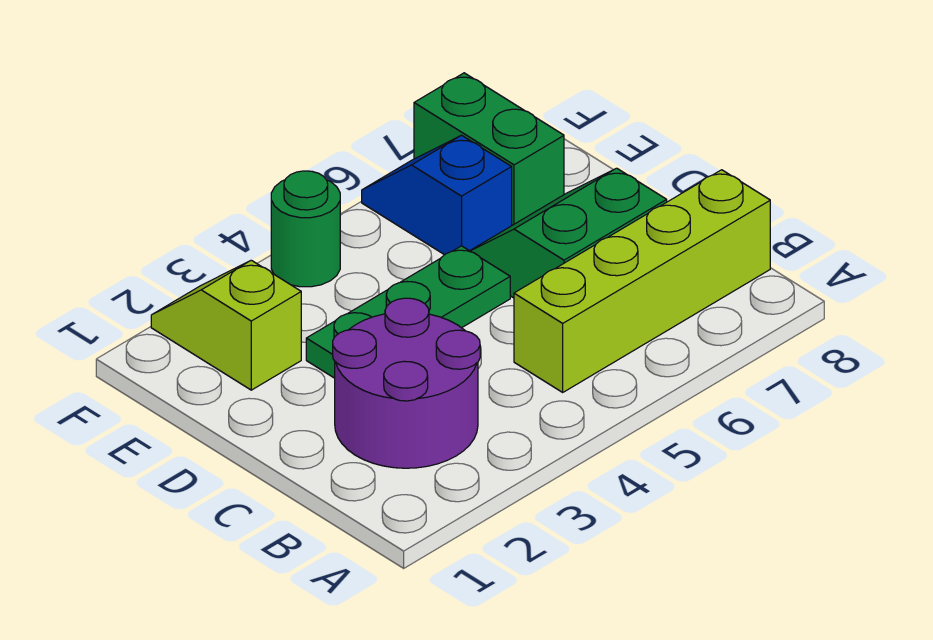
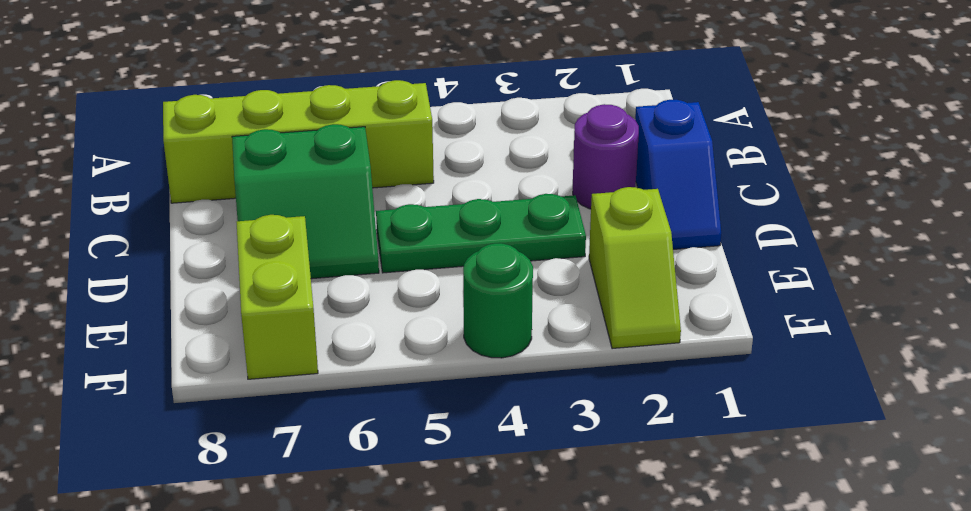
purple 2x2 round brick [333,298,480,468] -> purple 1x1 round brick [573,104,639,209]
blue 1x2 slope [362,135,512,255] -> blue 1x2 slope moved to [635,100,721,249]
green 1x2 brick [414,73,564,225] -> lime 1x2 brick [237,215,318,379]

